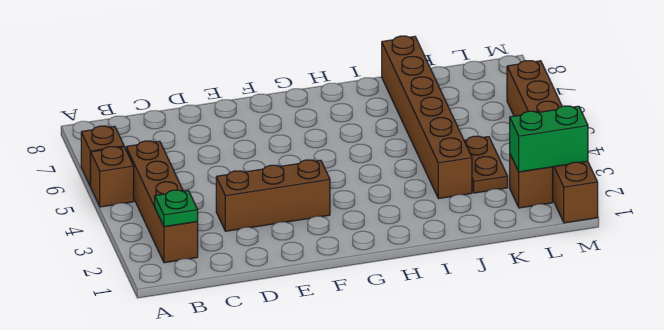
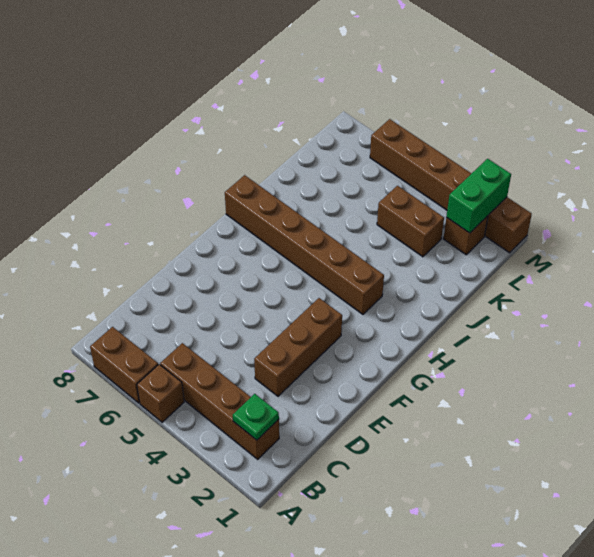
brown 1x1 brick [81,126,124,186] -> brown 1x2 brick [90,327,158,403]
brown 1x6 brick [382,36,472,199] -> brown 1x6 brick moved to [225,175,384,314]
brown 1x2 plate [464,136,508,193] -> brown 1x2 brick [377,186,444,257]

